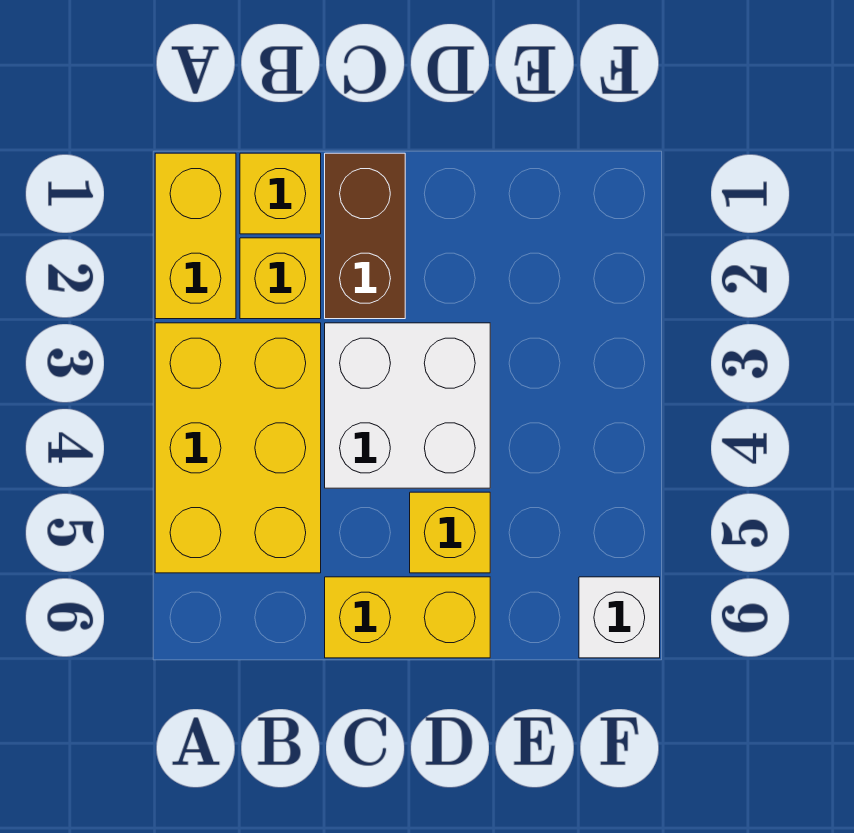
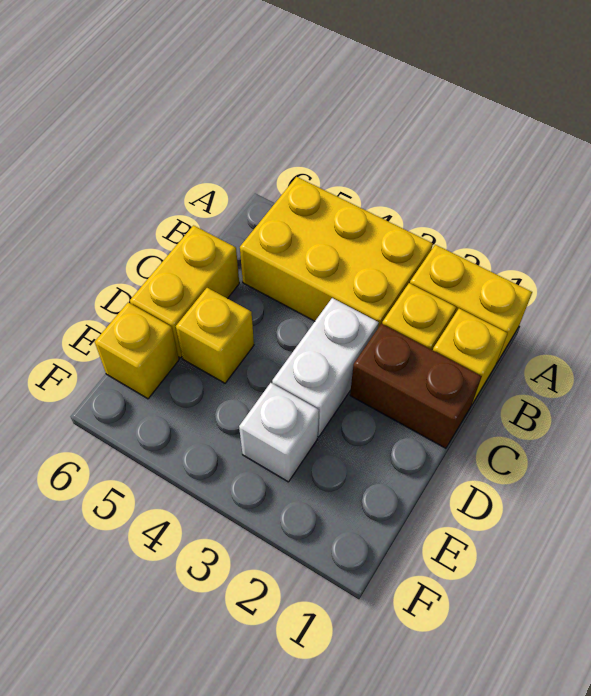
white 2x2 brick [325,323,490,488] -> white 1x2 brick [272,298,379,437]
none -> yellow 1x1 brick [95,303,179,399]
white 1x1 brick [579,577,660,658] -> white 1x1 brick moved to [239,383,319,482]

